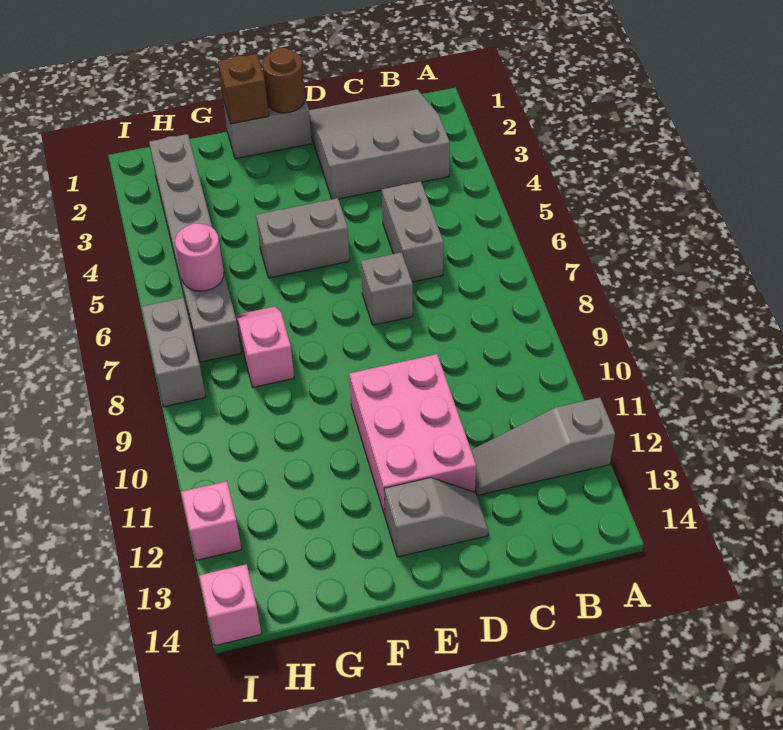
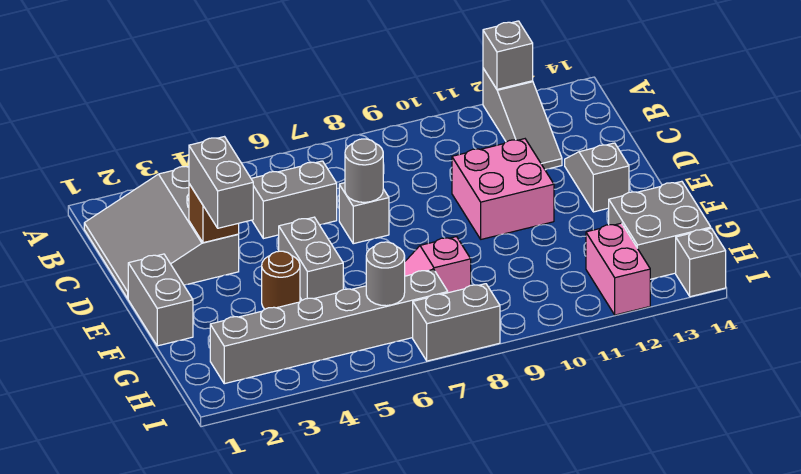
none -> grey 1x1 brick [483,21,533,89]
none -> grey 1x2 brick [189,137,253,228]
none -> grey 1x1 round brick [345,139,383,202]
pink 2x3 brick [349,354,476,516] -> pink 2x2 brick [452,139,554,239]
brown 1x1 round brick [263,48,305,113] -> brown 1x1 round brick moved to [262,251,300,309]
brown 1x1 brick [218,54,269,124] -> brown 1x1 brick moved to [189,184,239,243]
none -> grey 2x2 brick [609,181,711,279]
pink 1x1 round brick [175,223,224,291] -> grey 1x1 round brick [366,242,405,306]
pink 1x1 brick [181,481,242,560] -> pink 1x2 brick [586,223,650,315]
pink 1x1 brick [199,564,261,646] -> grey 1x1 brick [676,228,726,297]

